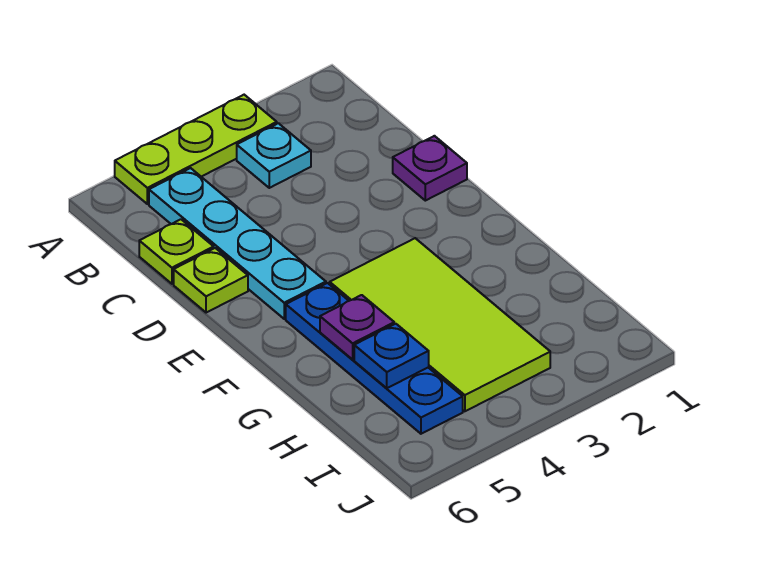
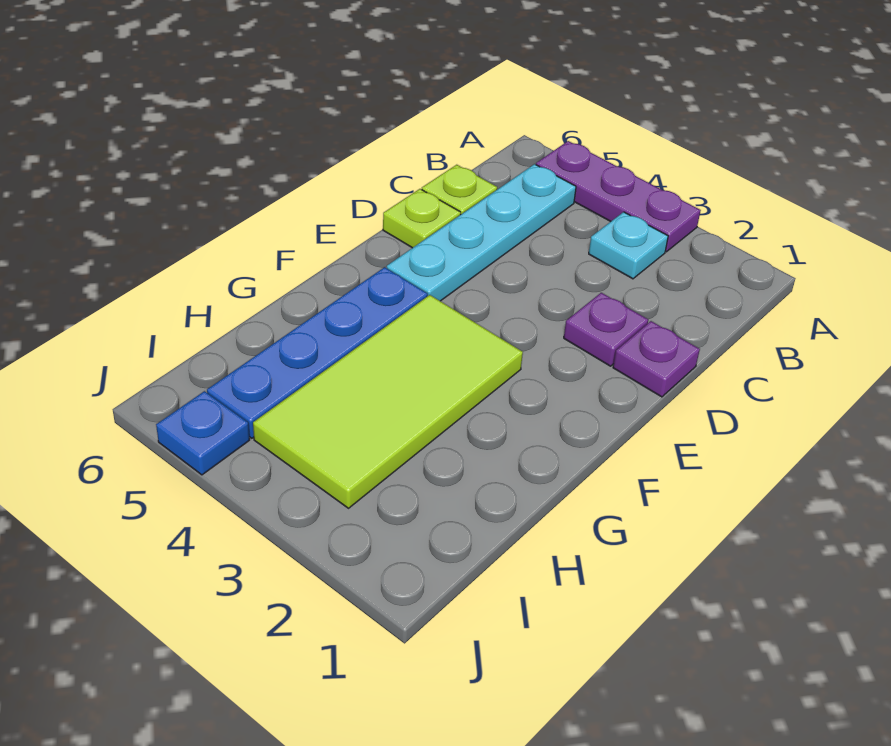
lime 1x3 plate [115,95,277,204] -> purple 1x3 plate [536,141,701,252]
purple 1x1 plate [320,295,394,359] -> purple 1x1 plate moved to [564,293,648,366]
blue 1x1 plate [354,324,429,388] -> blue 1x1 plate moved to [156,391,250,475]

